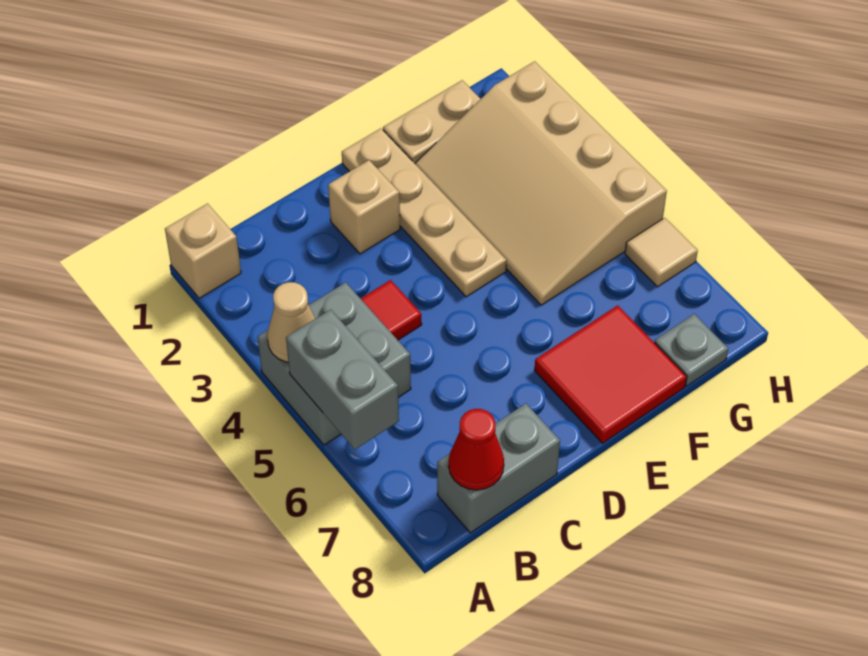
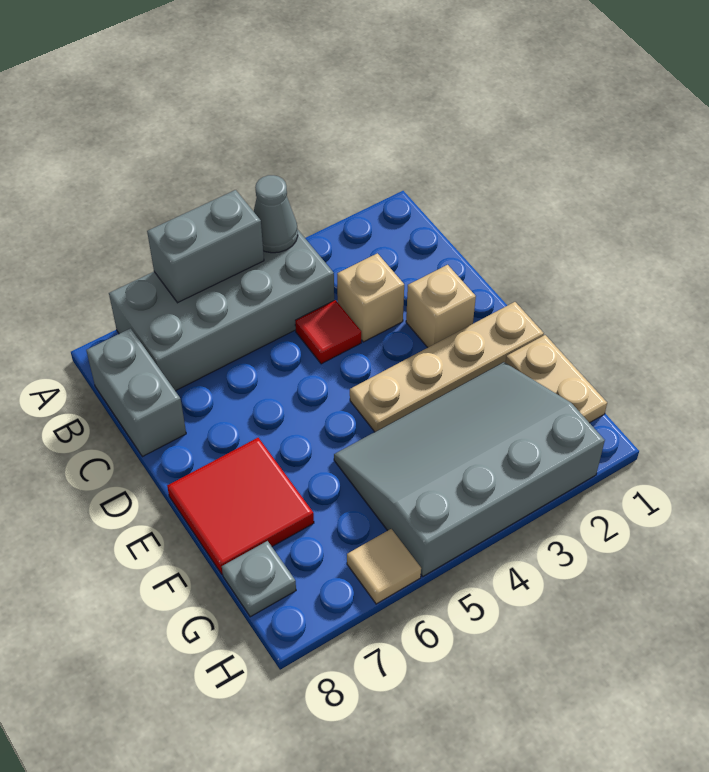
tan 1x1 brick [165,204,241,298] -> tan 1x1 brick moved to [337,253,404,342]
grey 2x2 brick [258,282,411,445] -> grey 2x4 brick [109,230,334,391]
tan 1x1 cone [267,282,315,362] -> grey 1x1 cone [254,175,298,253]
red 1x1 cone [449,409,504,490] -> none
tan 3x4 slope [415,61,667,305] -> grey 3x4 slope [334,362,605,576]

